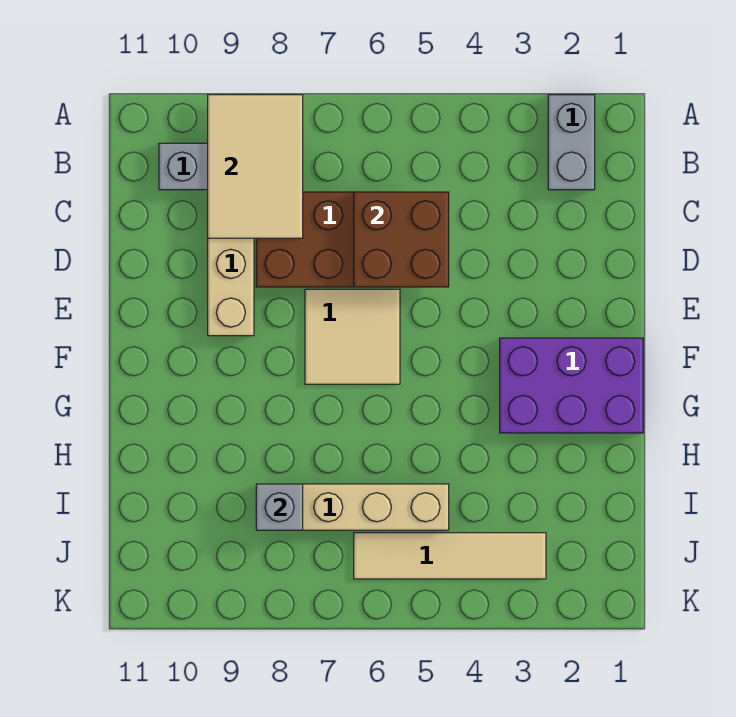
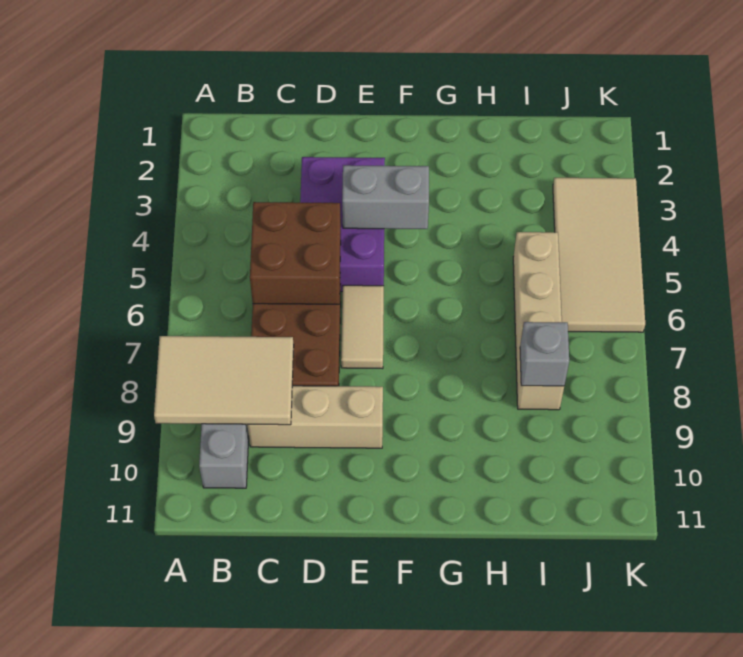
grey 1x2 brick [548,95,595,190] -> grey 1x2 brick moved to [342,165,429,229]
tan 2x2 tile [305,289,400,384] -> tan 1x2 tile [341,285,384,369]
purple 2x3 brick [500,338,643,433] -> purple 2x3 brick moved to [300,157,385,292]
tan 1x4 tile [354,533,546,579] -> tan 2x4 tile [553,178,645,332]

